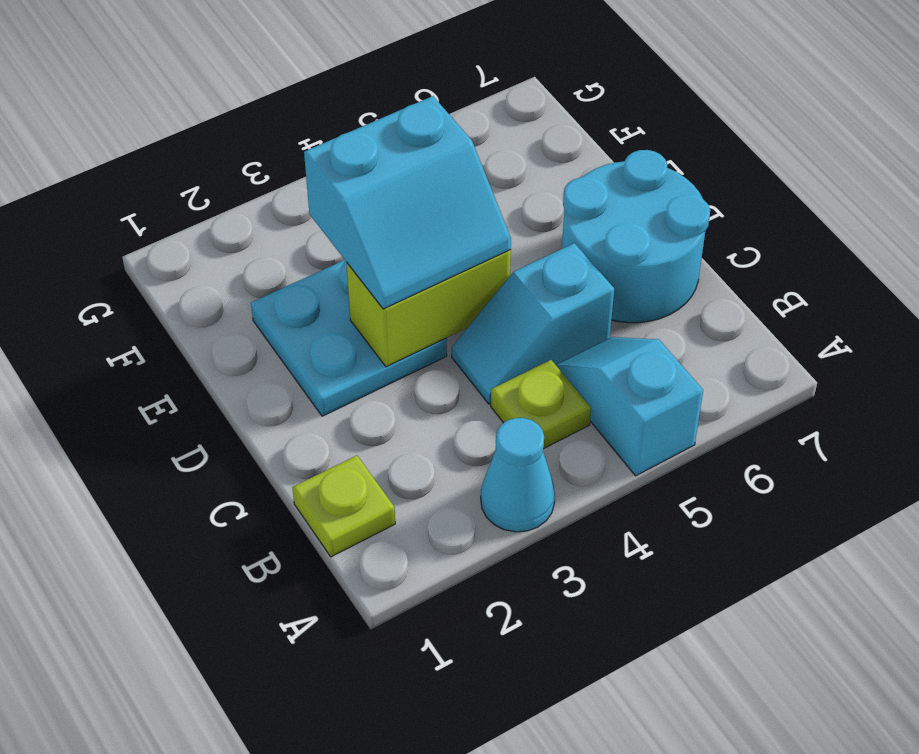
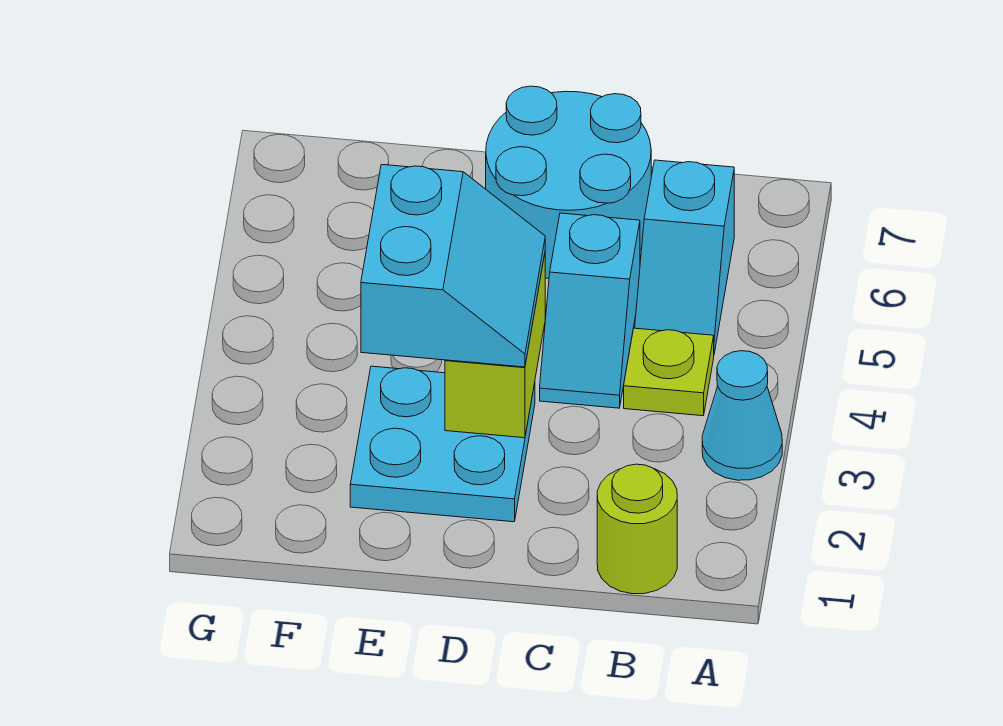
cyan 1x2 slope [556,337,703,476] -> cyan 1x2 slope turned to [635,160,734,353]
lime 1x1 plate [292,455,395,557] -> lime 1x1 round brick [597,464,677,594]

